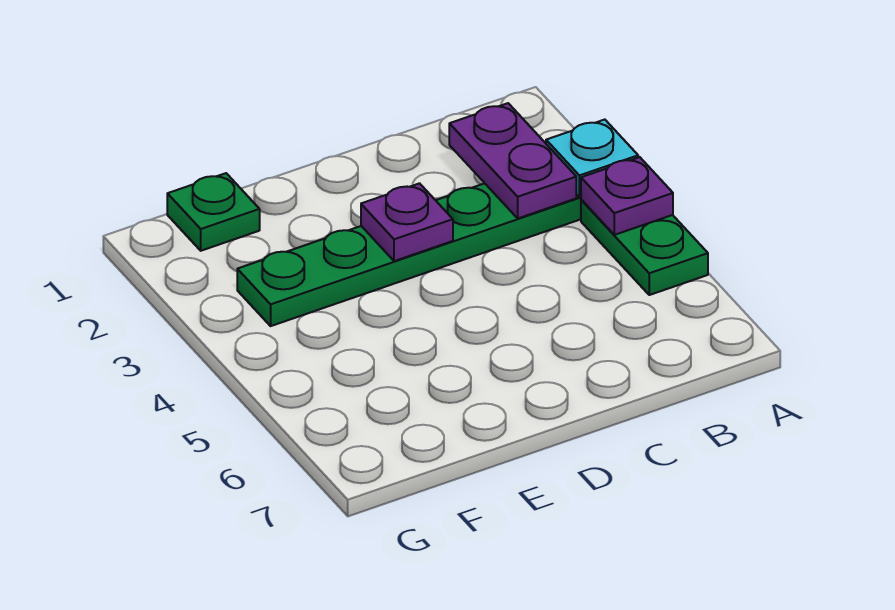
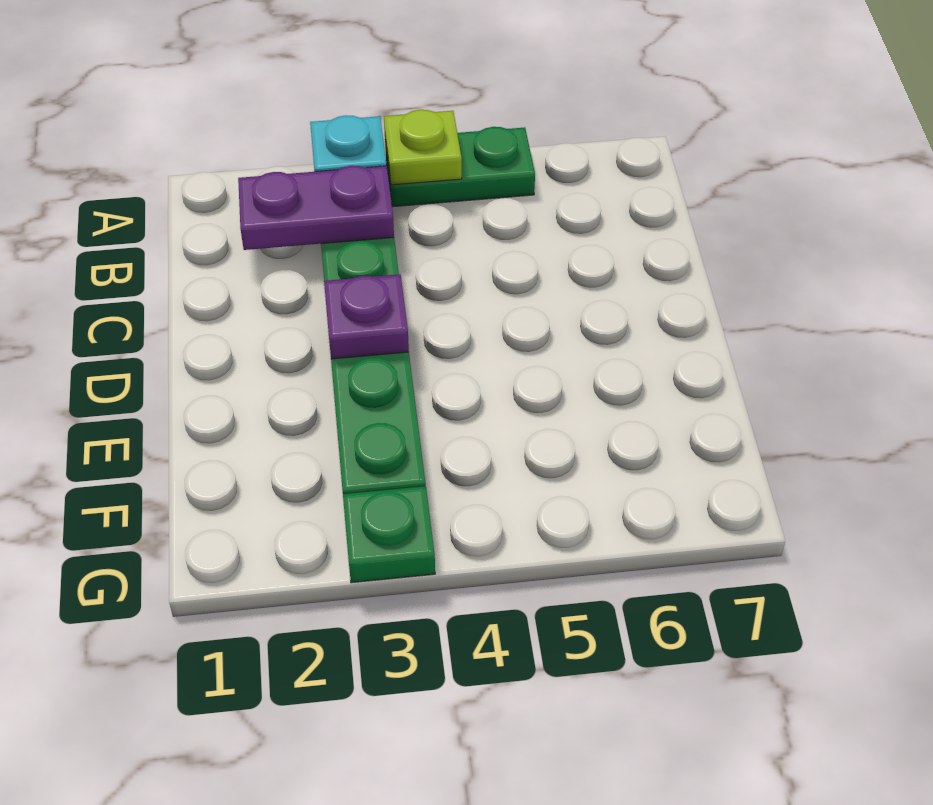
purple 1x1 plate [581,157,673,235] -> lime 1x1 plate [384,110,462,185]
green 1x1 plate [167,173,260,251] -> green 1x1 plate moved to [343,486,435,583]

